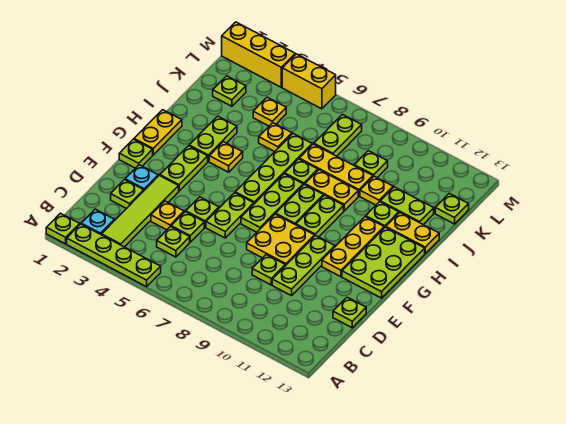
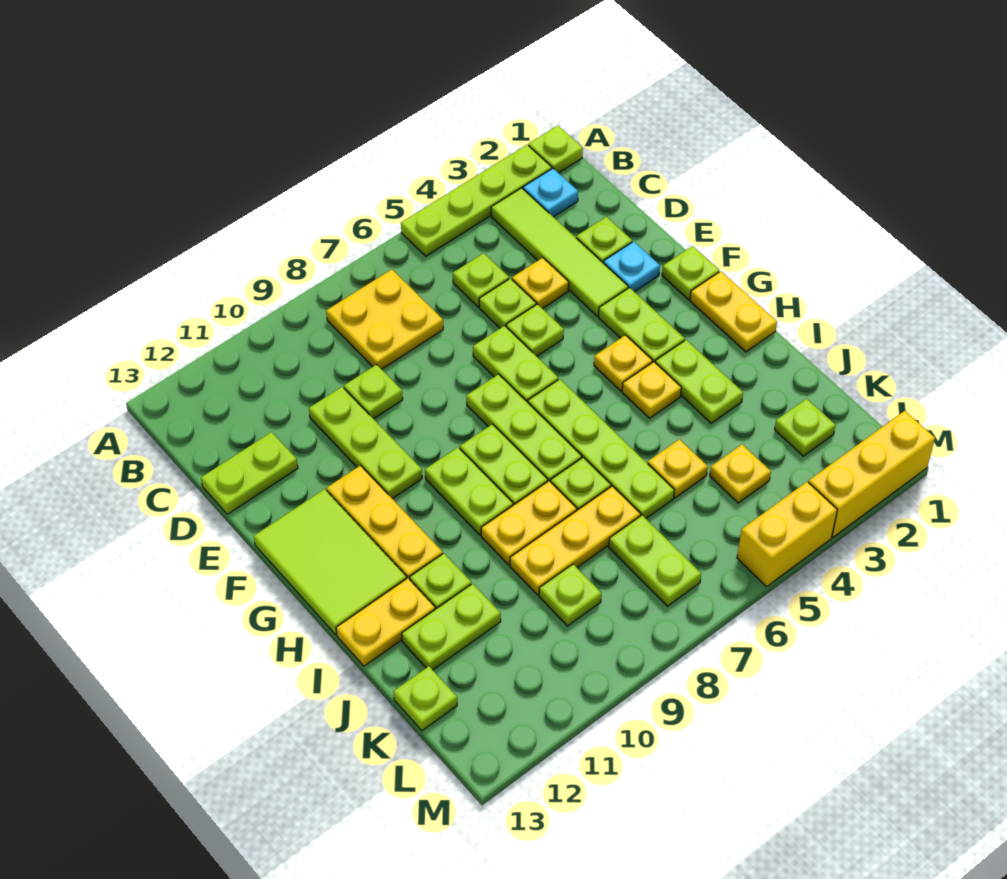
lime 1x1 plate [333,297,366,328] -> lime 1x2 plate [201,432,298,514]
yellow 2x2 plate [247,214,315,266] -> yellow 2x2 plate moved to [326,269,443,369]
lime 2x3 plate [342,227,425,298] -> lime 2x3 tile [254,489,407,635]
yellow 1x1 plate [360,176,393,205] -> yellow 1x1 plate moved to [594,335,652,391]

